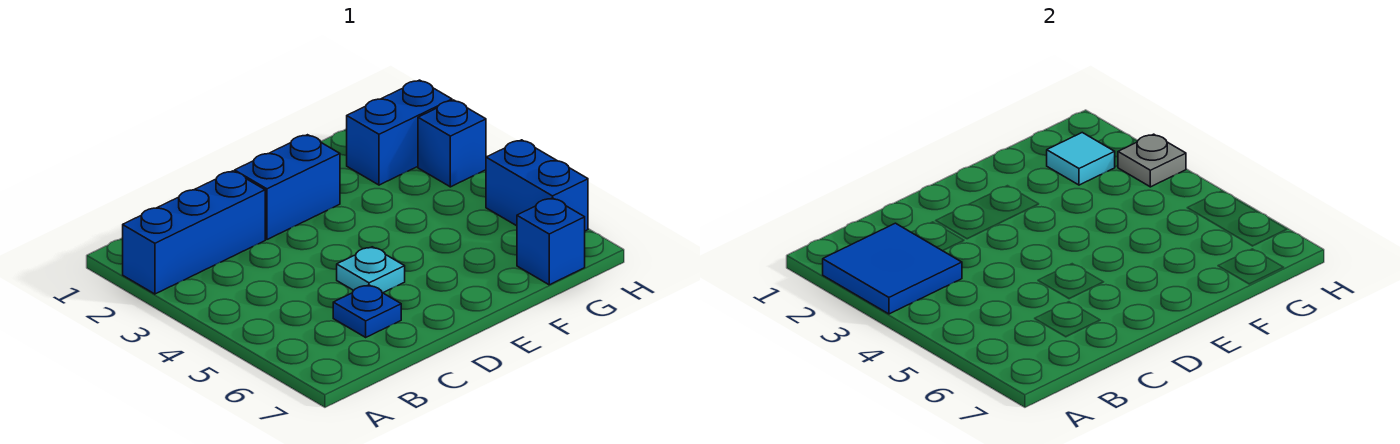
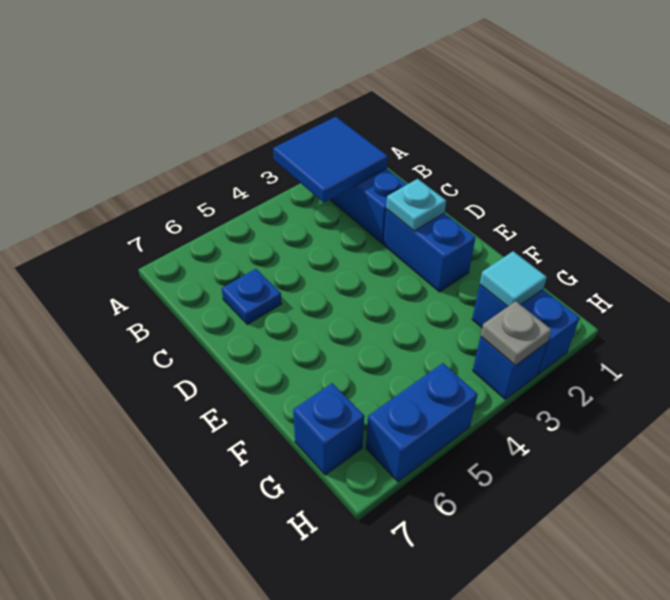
cyan 1x1 plate [337,247,405,293] -> cyan 1x1 plate moved to [386,179,446,231]

